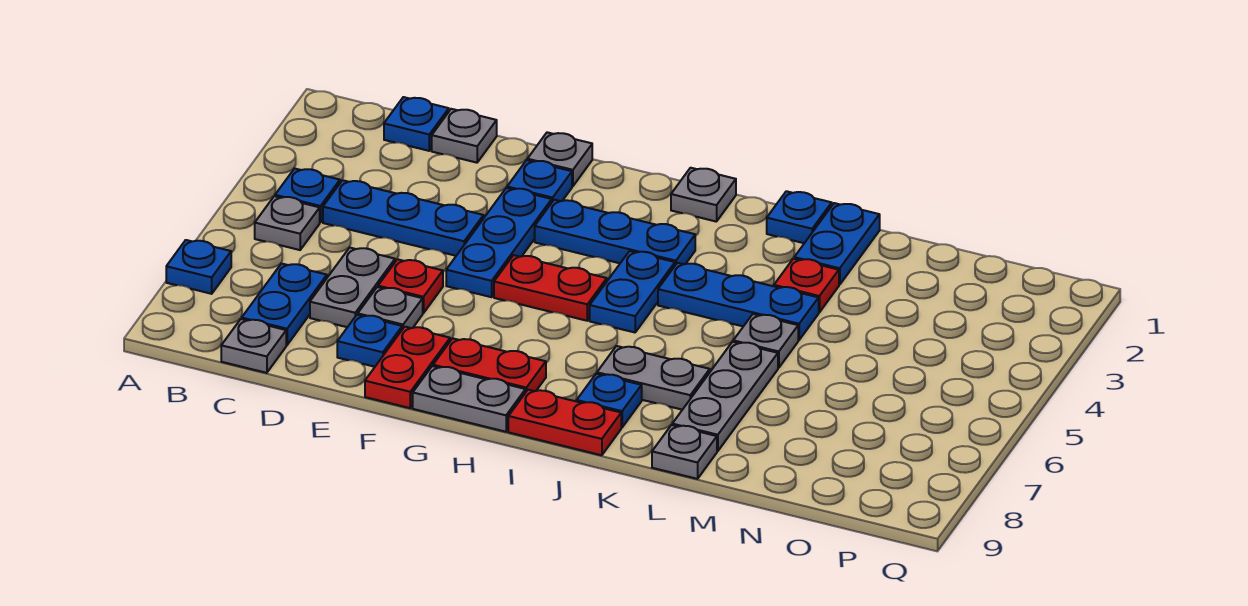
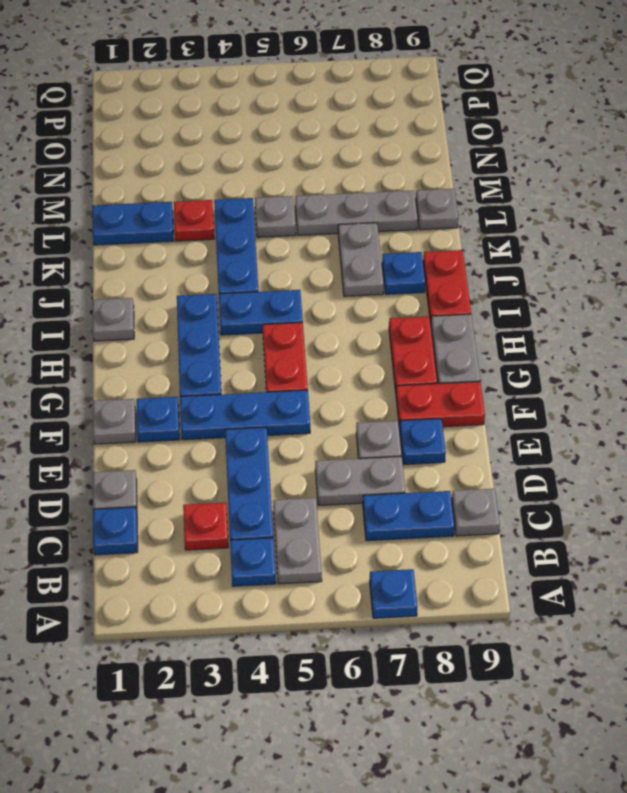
grey 1x1 plate [255,196,320,250] -> grey 1x2 plate [273,498,322,584]
red 1x1 plate [378,259,443,313] -> red 1x1 plate moved to [183,502,228,550]
blue 1x1 plate [767,191,832,243] -> none

